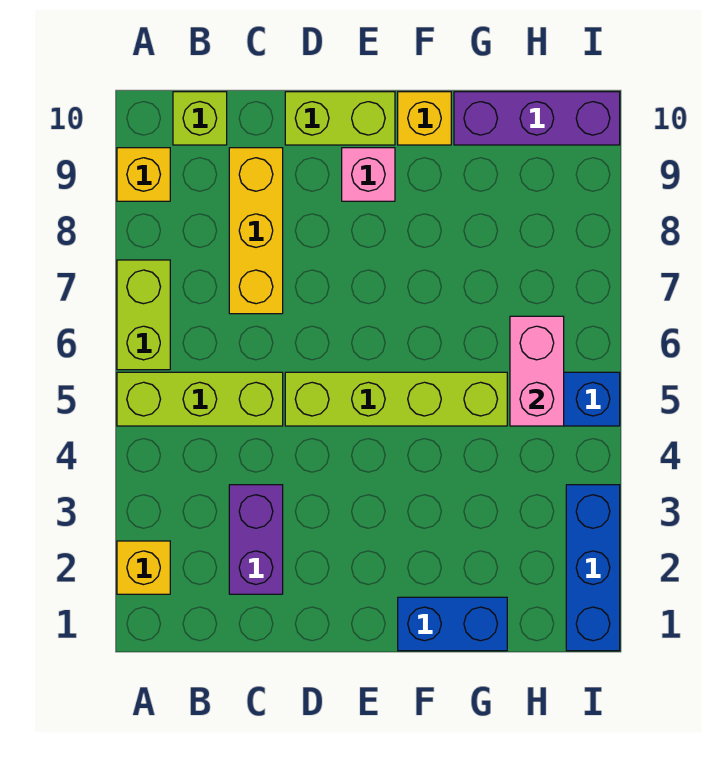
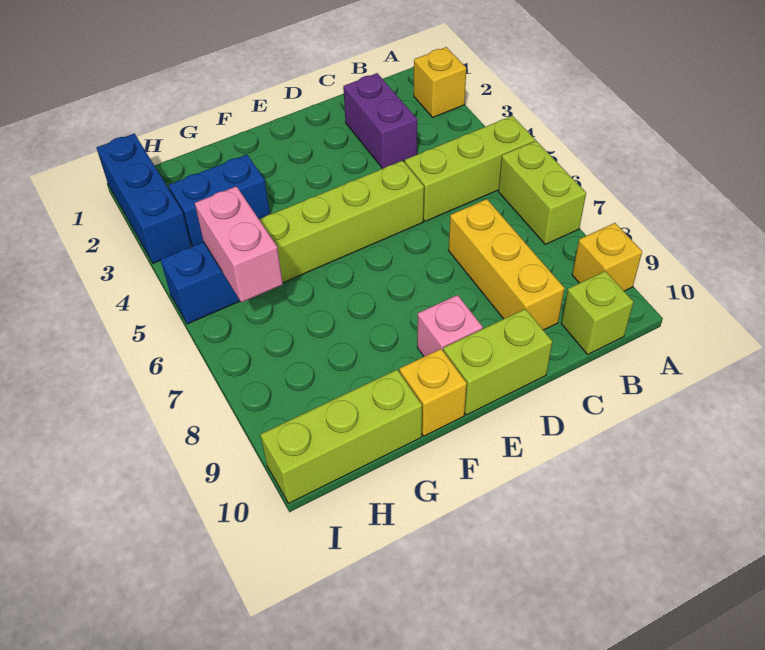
blue 1x2 brick [398,597,507,651] -> blue 1x2 brick moved to [169,155,270,246]
purple 1x3 brick [454,92,620,145] -> lime 1x3 brick [260,370,422,503]

